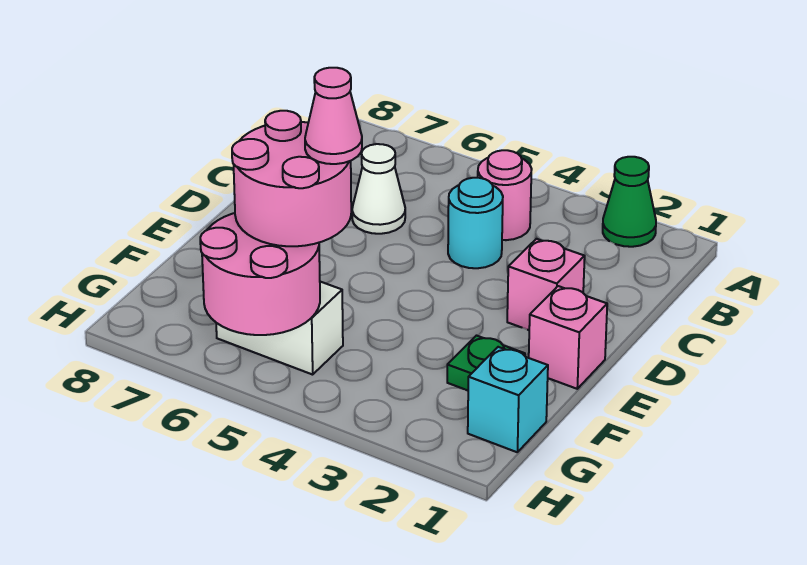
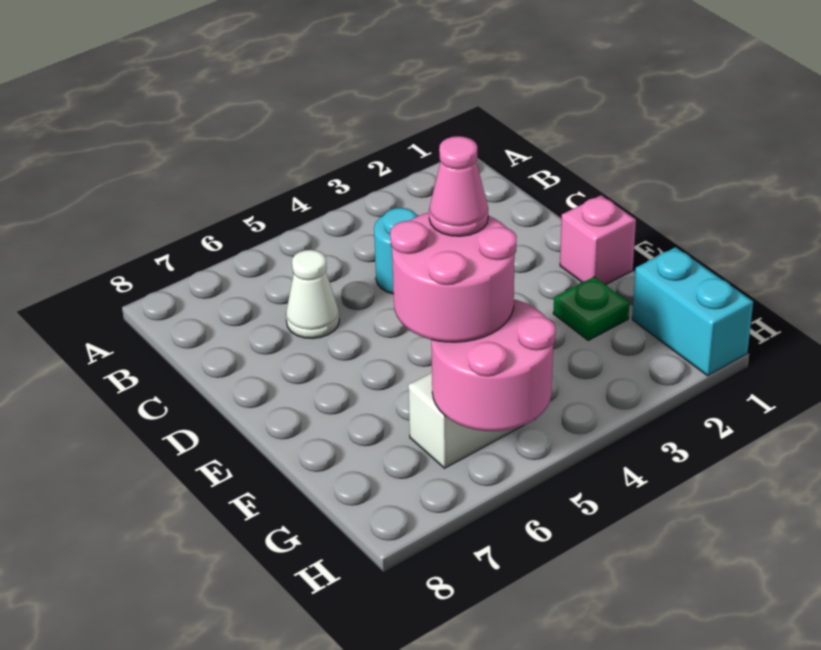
green 1x1 cone [603,157,656,247] -> none
pink 1x1 round brick [478,150,532,240] -> none
pink 1x1 brick [507,239,585,330] -> none
cyan 1x1 brick [468,347,548,452] -> cyan 1x2 brick [632,247,753,376]

